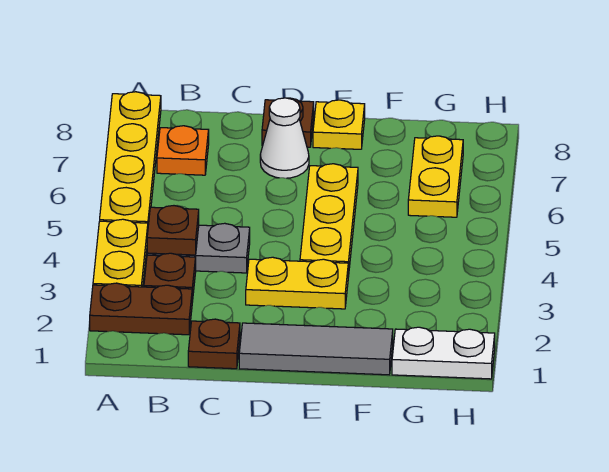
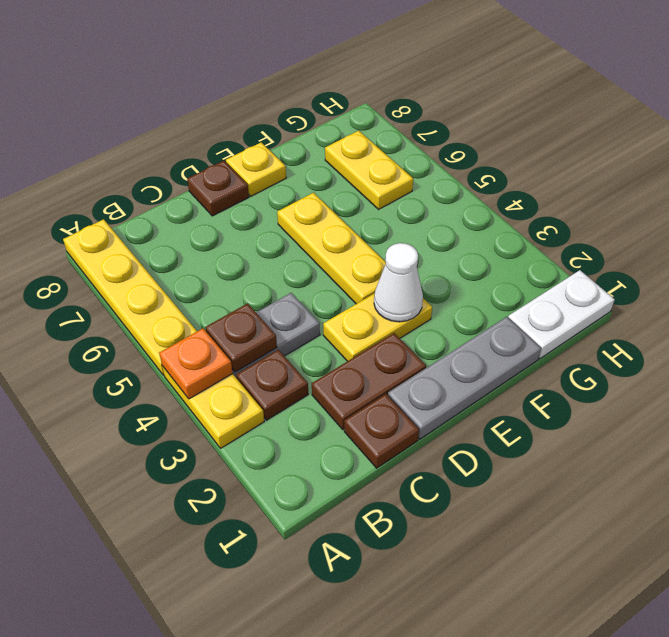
brown 1x2 plate [90,283,192,335] -> brown 1x2 plate moved to [312,333,426,429]
orange 1x1 plate [157,126,209,175] -> orange 1x1 plate moved to [159,329,233,399]
grey 1x3 tile [239,323,393,375] -> grey 1x3 plate [388,317,541,439]
white 1x1 cone [260,98,309,178] -> white 1x1 cone moved to [374,243,423,322]

